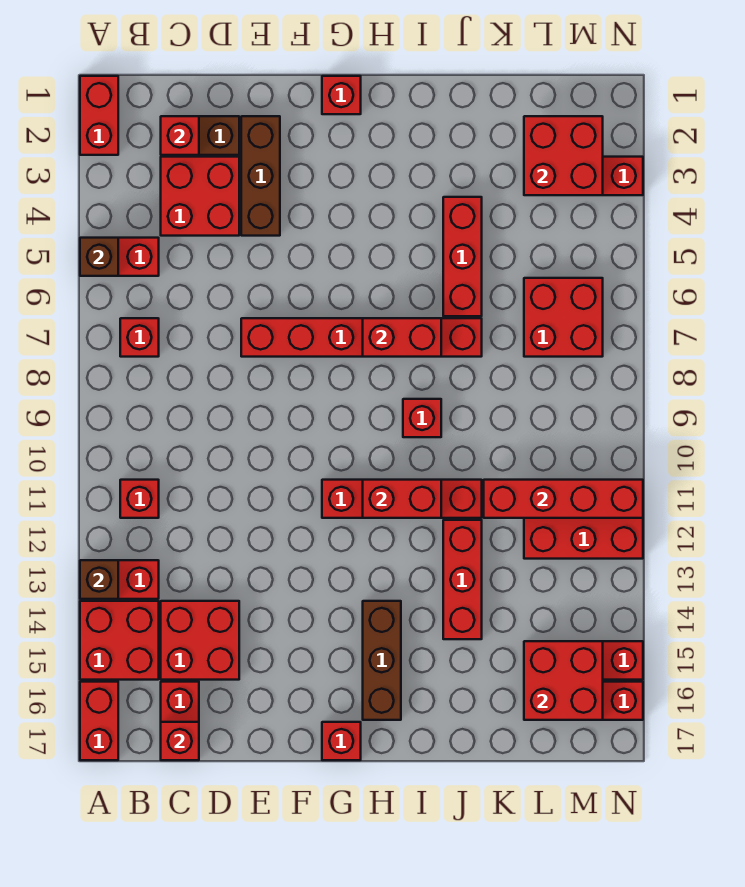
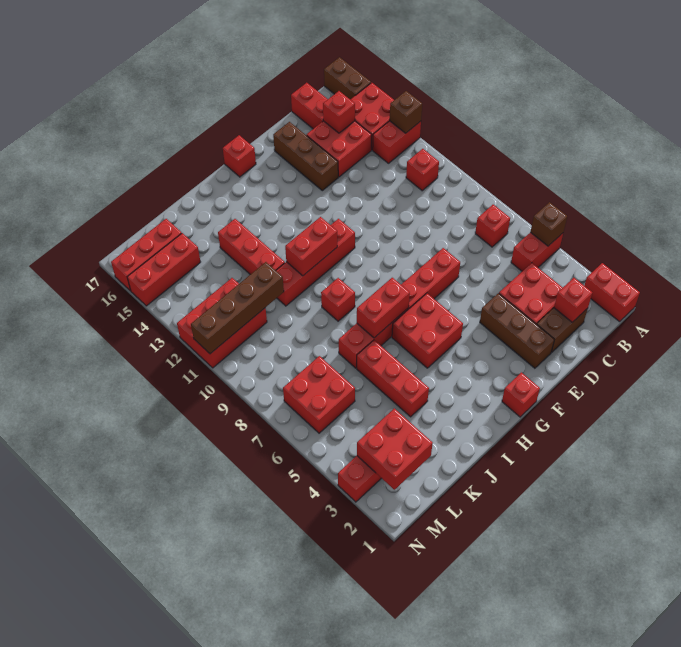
red 1x2 brick [80,682,118,760] -> brown 1x2 brick [324,57,371,99]
red 1x1 brick [161,722,199,760] -> red 1x1 brick moved to [323,91,355,133]
brown 1x3 brick [363,601,401,720] -> brown 1x3 brick moved to [273,122,338,191]
red 1x4 brick [484,480,643,518] -> brown 1x4 brick [191,262,284,354]
red 2x2 brick [524,641,603,720] -> red 2x2 brick moved to [392,293,463,368]

